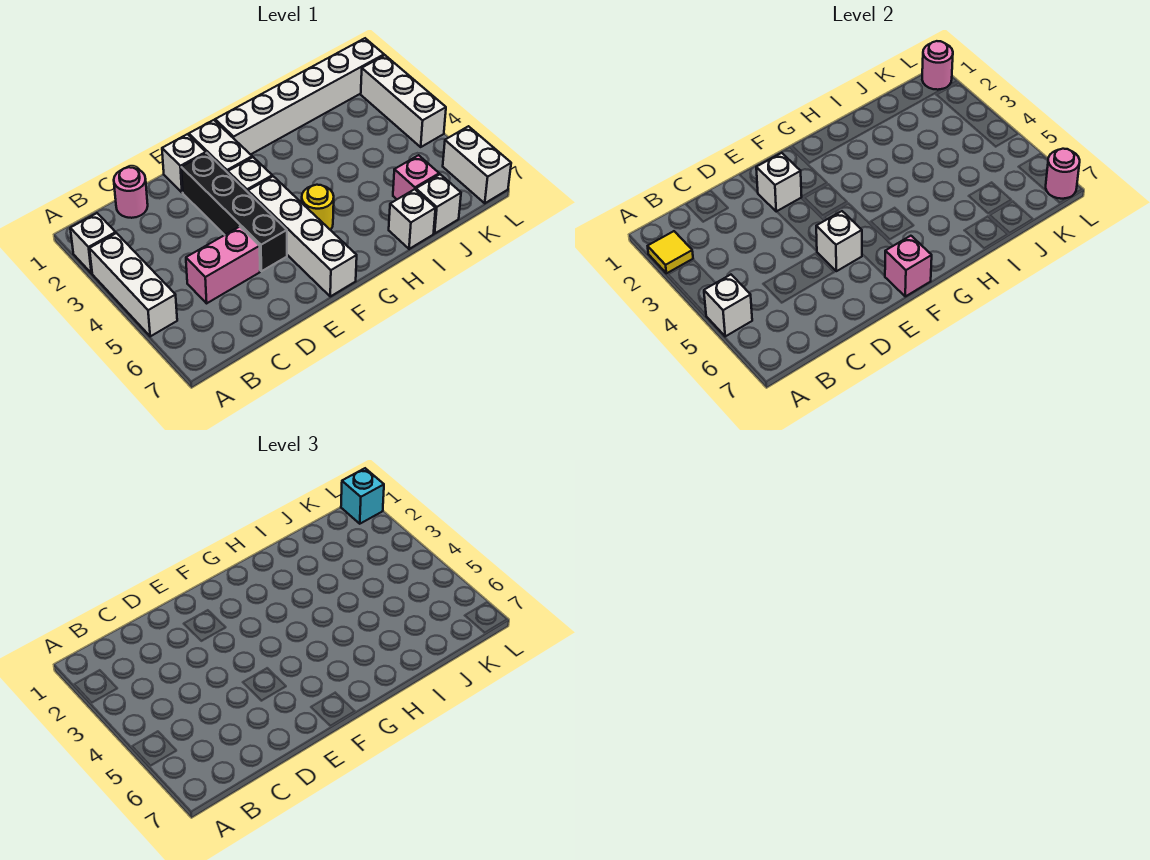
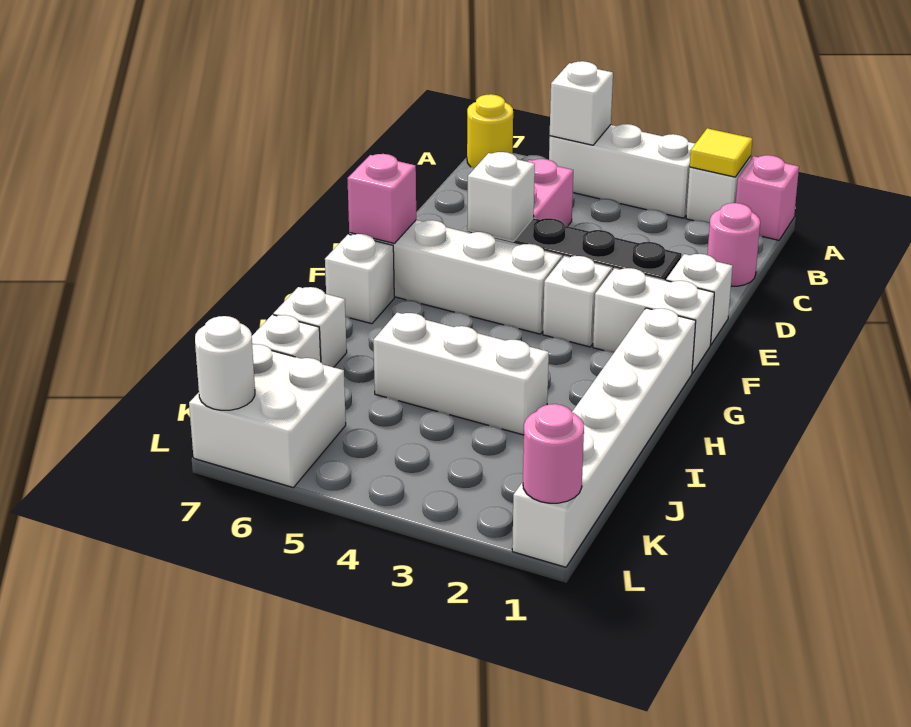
white 1x1 brick [756,153,802,212] -> white 1x1 brick moved to [325,234,394,324]
yellow 1x1 round brick [302,185,334,230] -> yellow 1x1 round brick moved to [467,94,513,168]
pink 1x1 brick [393,155,439,199] -> pink 1x1 brick moved to [736,155,799,240]
cyan 1x1 brick [341,468,384,524] -> none
white 1x3 brick [361,55,446,147] -> white 1x3 brick moved to [373,313,549,435]
white 1x2 brick [443,126,511,203] -> white 2x2 brick [189,344,346,488]
pink 1x1 round brick [1046,149,1080,199] -> white 1x1 round brick [195,316,255,410]

